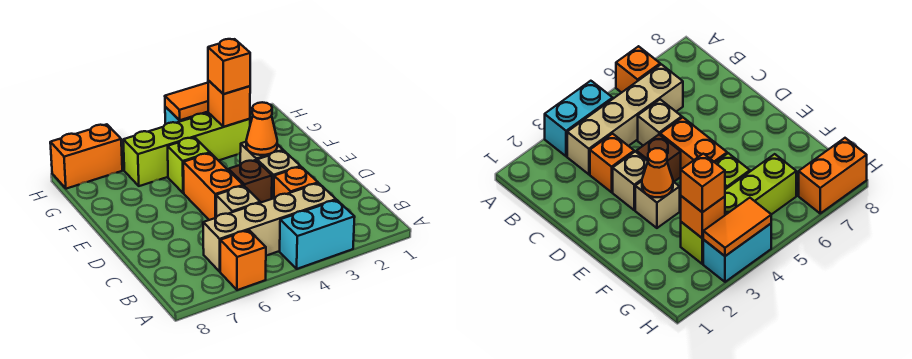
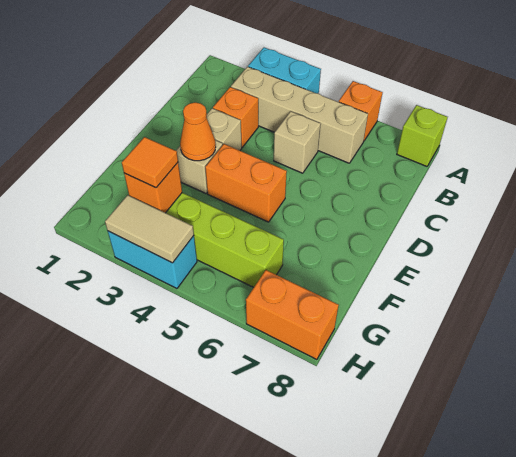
brown 1x1 brick [229,160,272,203] -> none
orange 1x2 brick [183,153,243,220] -> orange 1x2 brick turned to [205,144,287,222]
lime 1x1 brick [168,137,210,193] -> lime 1x1 brick moved to [397,105,448,166]
orange 1x1 brick [208,39,250,94] -> orange 1x1 tile [122,137,178,188]
orange 1x2 tile [165,83,208,120] -> tan 1x2 tile [105,195,194,263]

